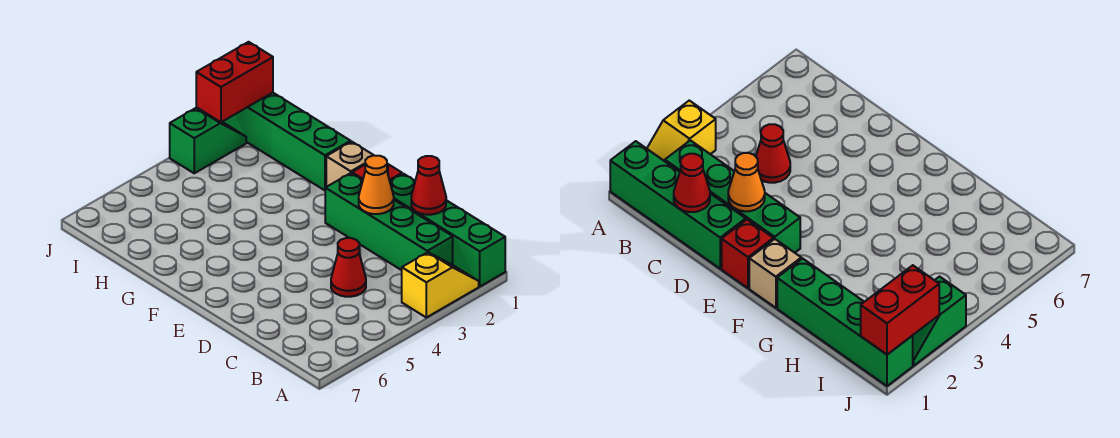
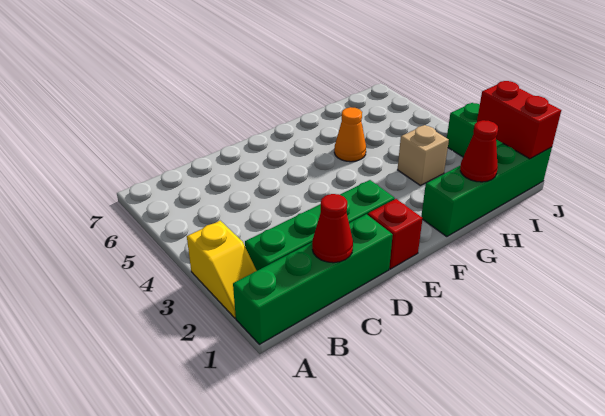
red 1x1 cone [331,238,366,297] -> red 1x1 cone moved to [460,120,498,182]
orange 1x1 cone [359,156,394,214] -> orange 1x1 cone moved to [334,107,366,162]
tan 1x1 brick [326,142,374,187] -> tan 1x1 brick moved to [398,125,449,185]

